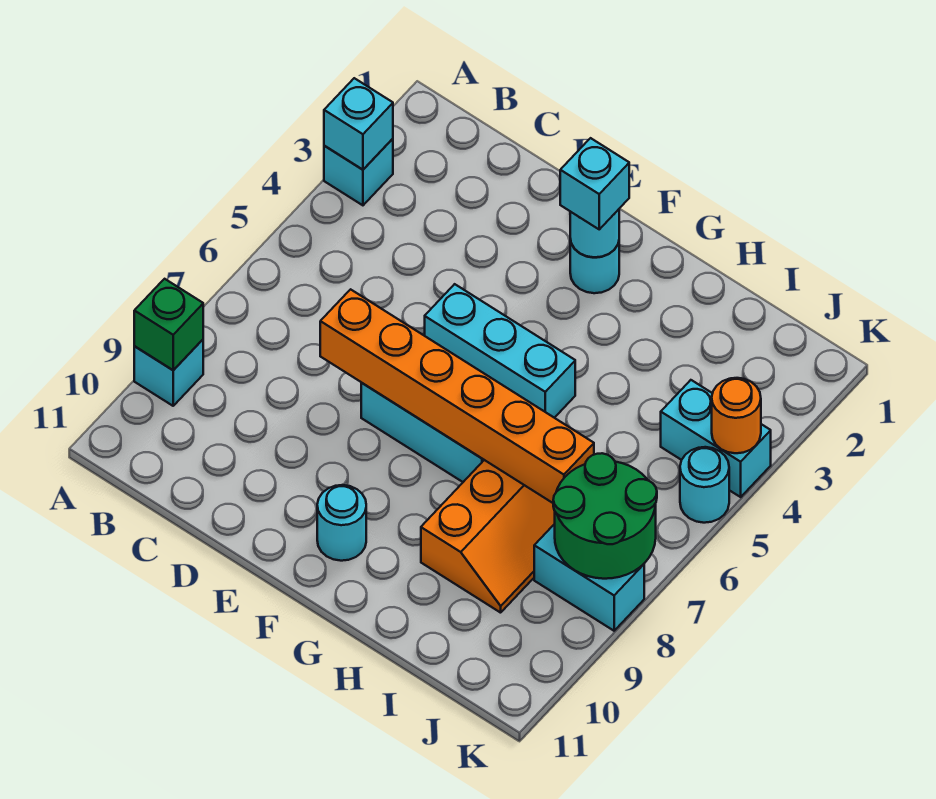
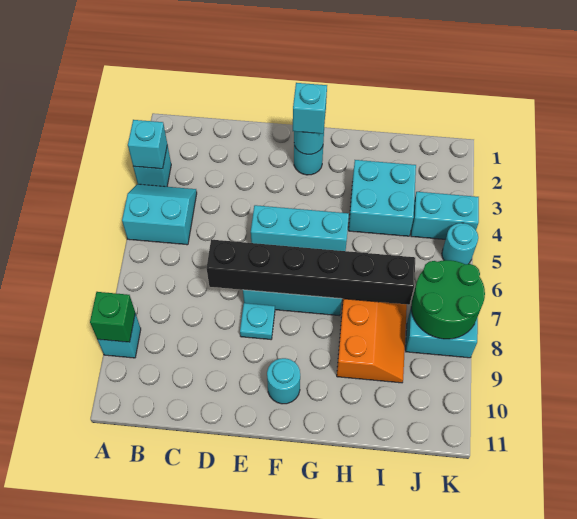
none -> cyan 2x2 slope [122,184,197,245]
orange 1x6 brick [320,289,594,503] -> black 1x6 brick [207,240,415,305]
none -> cyan 1x1 plate [240,303,275,339]
none -> cyan 2x2 brick [349,160,416,236]
orange 1x1 round brick [712,378,761,453] -> none

